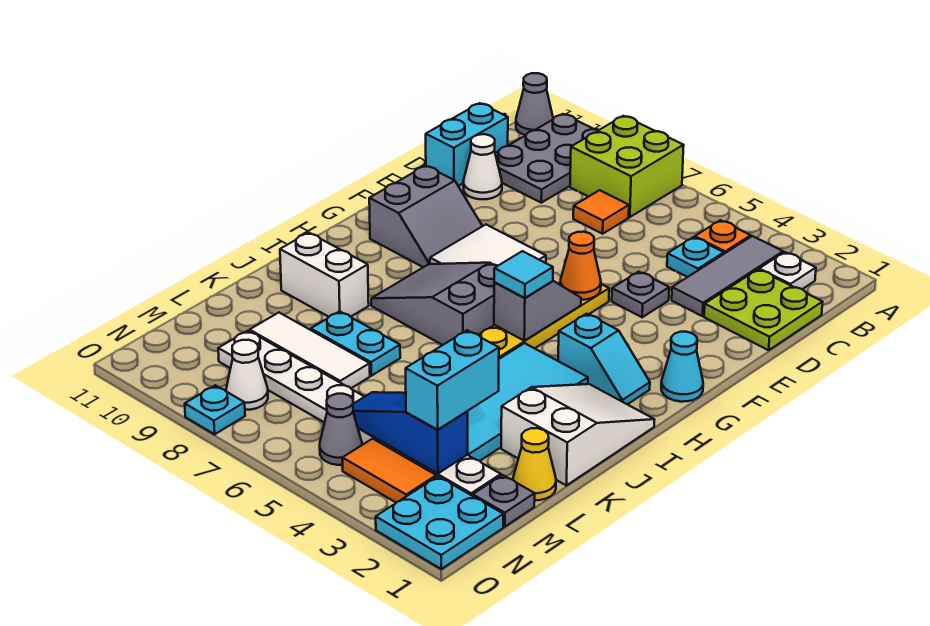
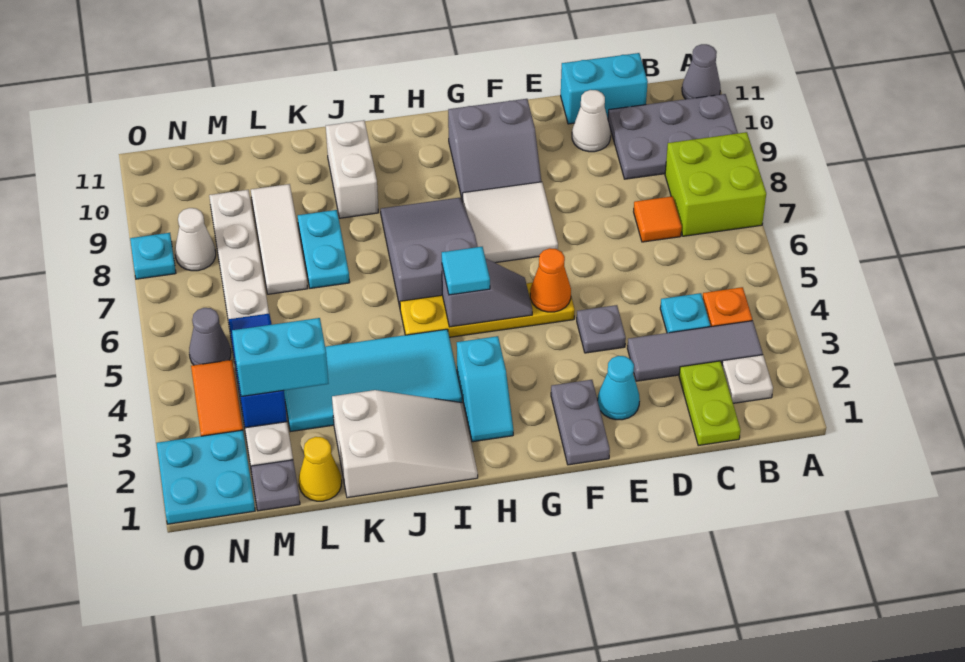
lime 2x2 plate [704,270,823,350] -> lime 1x2 plate [679,361,740,446]
none -> grey 1x2 plate [551,380,610,465]
cyan 1x1 cone [661,332,703,402] -> cyan 1x1 cone moved to [598,356,640,420]

